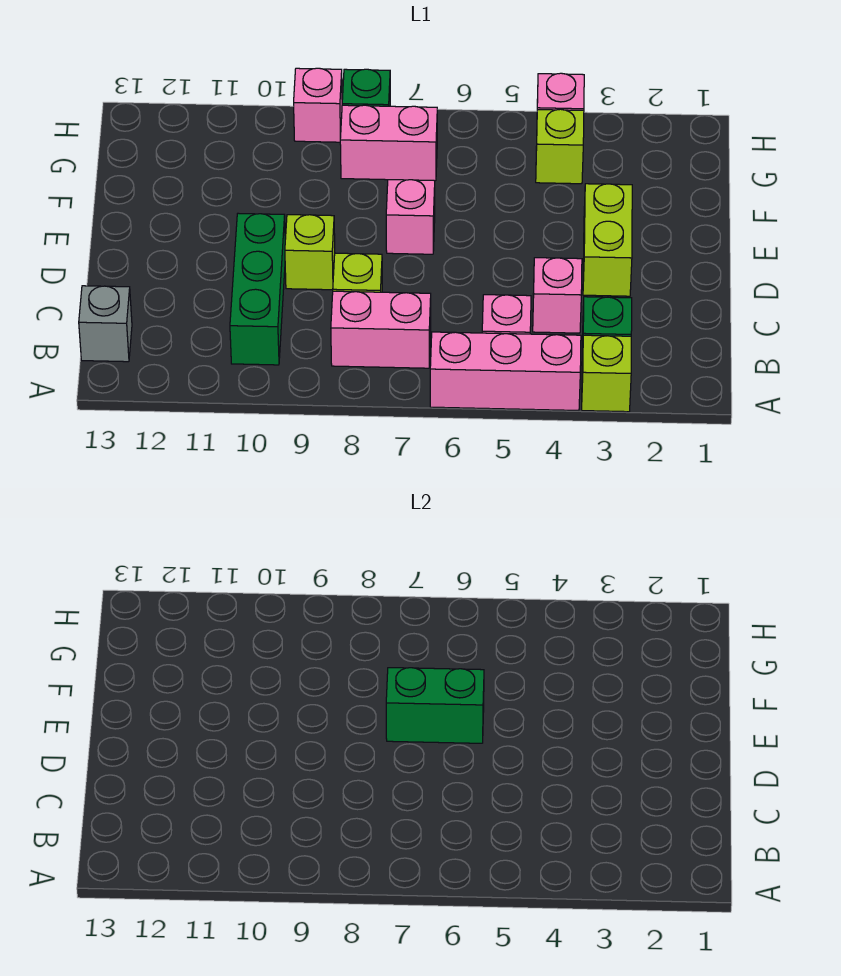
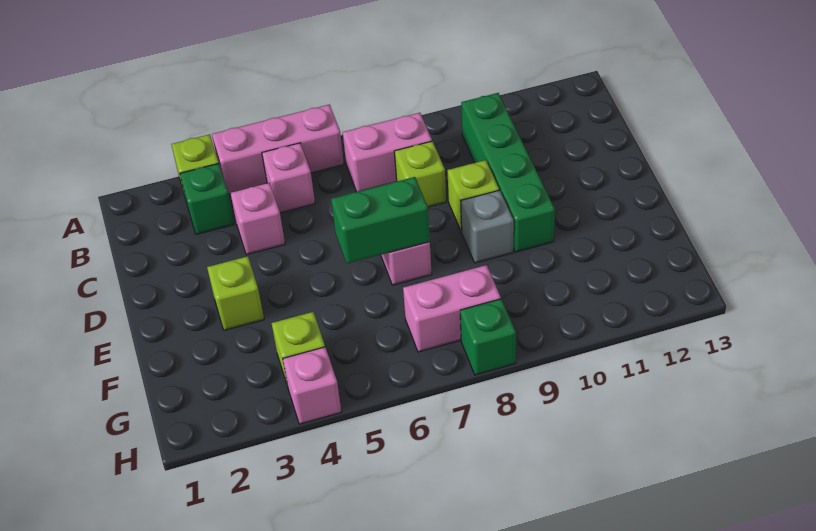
green 1x3 brick [230,213,285,365] -> green 1x4 brick [461,93,555,252]
grey 1x1 brick [79,286,132,362] -> grey 1x1 brick moved to [461,190,514,263]
lime 1x2 brick [583,184,632,296] -> lime 1x1 brick [207,256,264,330]
pink 1x1 brick [294,68,342,142] -> none

